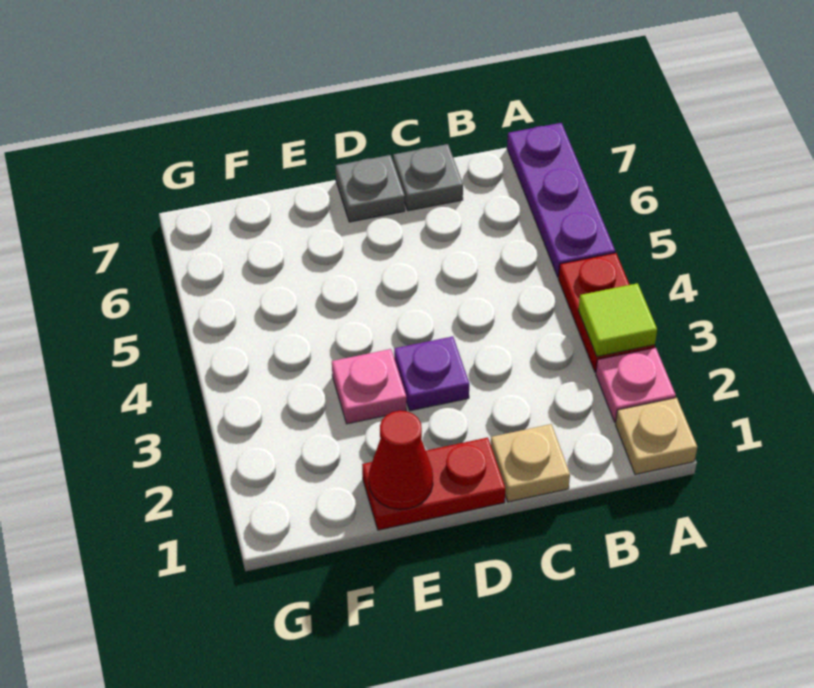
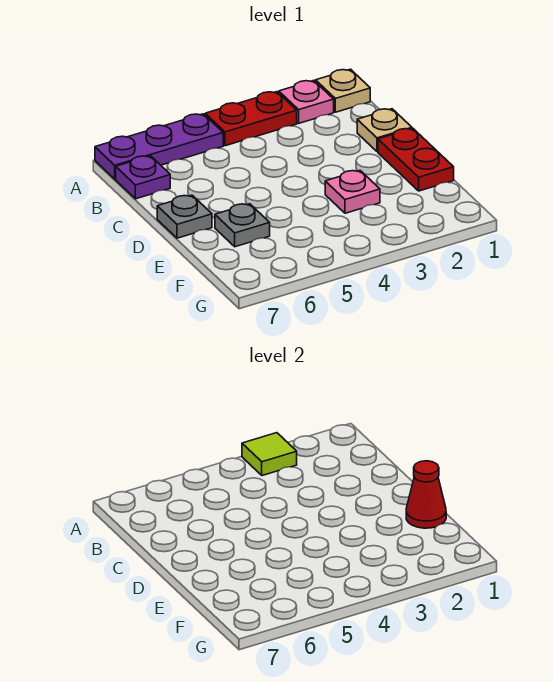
grey 1x1 plate [393,144,463,211] -> grey 1x1 plate moved to [215,204,270,247]
purple 1x1 plate [394,336,469,411] -> purple 1x1 plate moved to [116,156,170,199]

